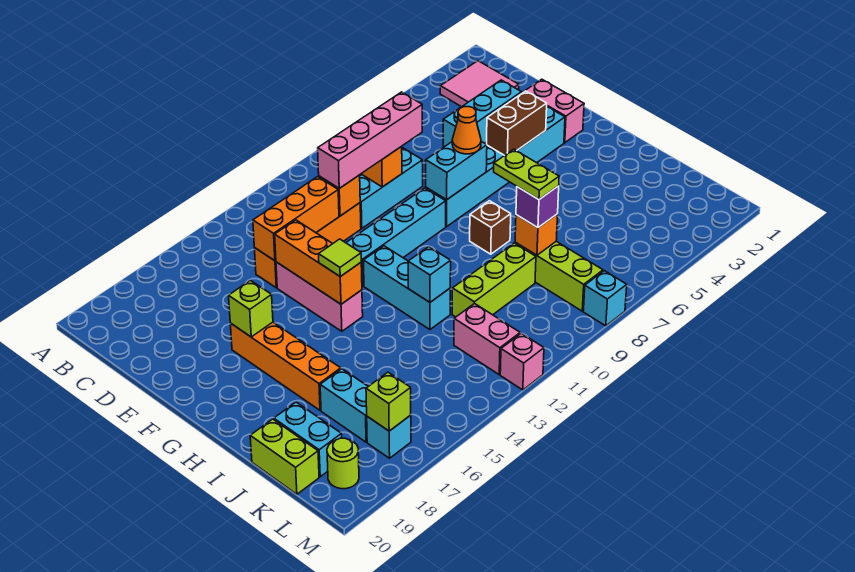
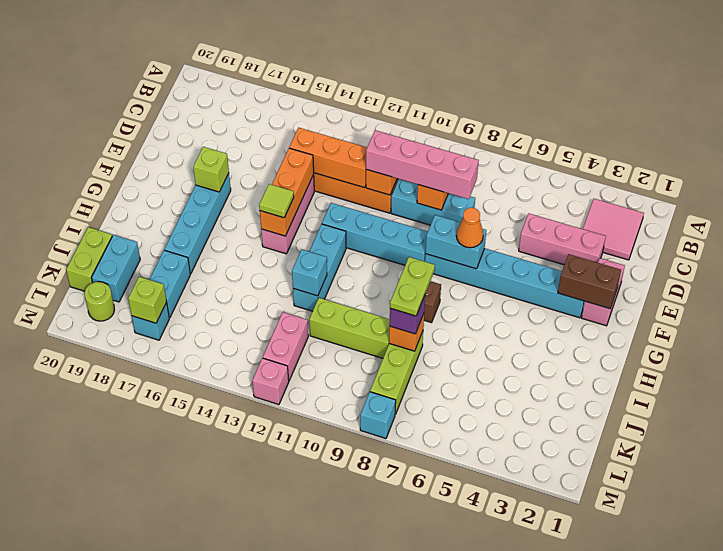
cyan 1x3 brick [443,80,522,147] -> pink 1x3 brick [519,214,606,265]
brown 1x2 brick [487,91,547,155] -> brown 1x2 brick moved to [558,254,621,309]
orange 1x4 brick [230,322,341,410] -> cyan 1x4 brick [164,173,231,274]

